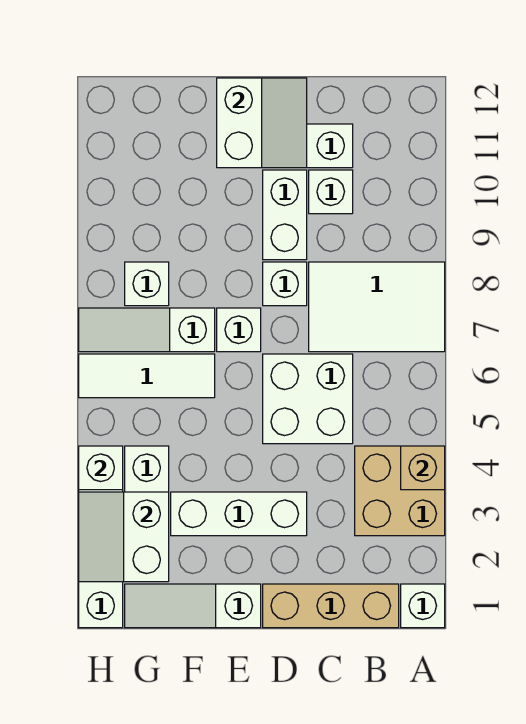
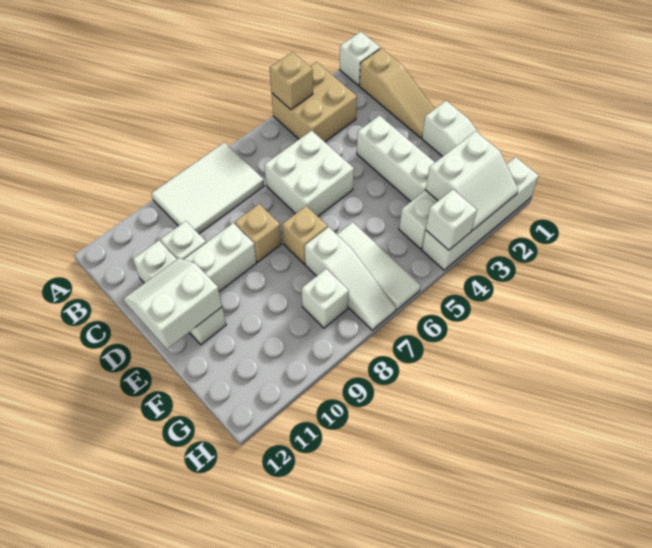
white 2x3 tile [309,262,445,352] -> white 2x3 tile turned to [151,142,264,234]
tan 1x3 brick [263,584,399,628] -> tan 1x3 slope [359,48,434,138]
white 1x1 brick [263,262,307,306] -> tan 1x1 brick [235,204,282,262]
white 1x1 brick [217,308,261,352] -> tan 1x1 brick [282,206,328,264]

